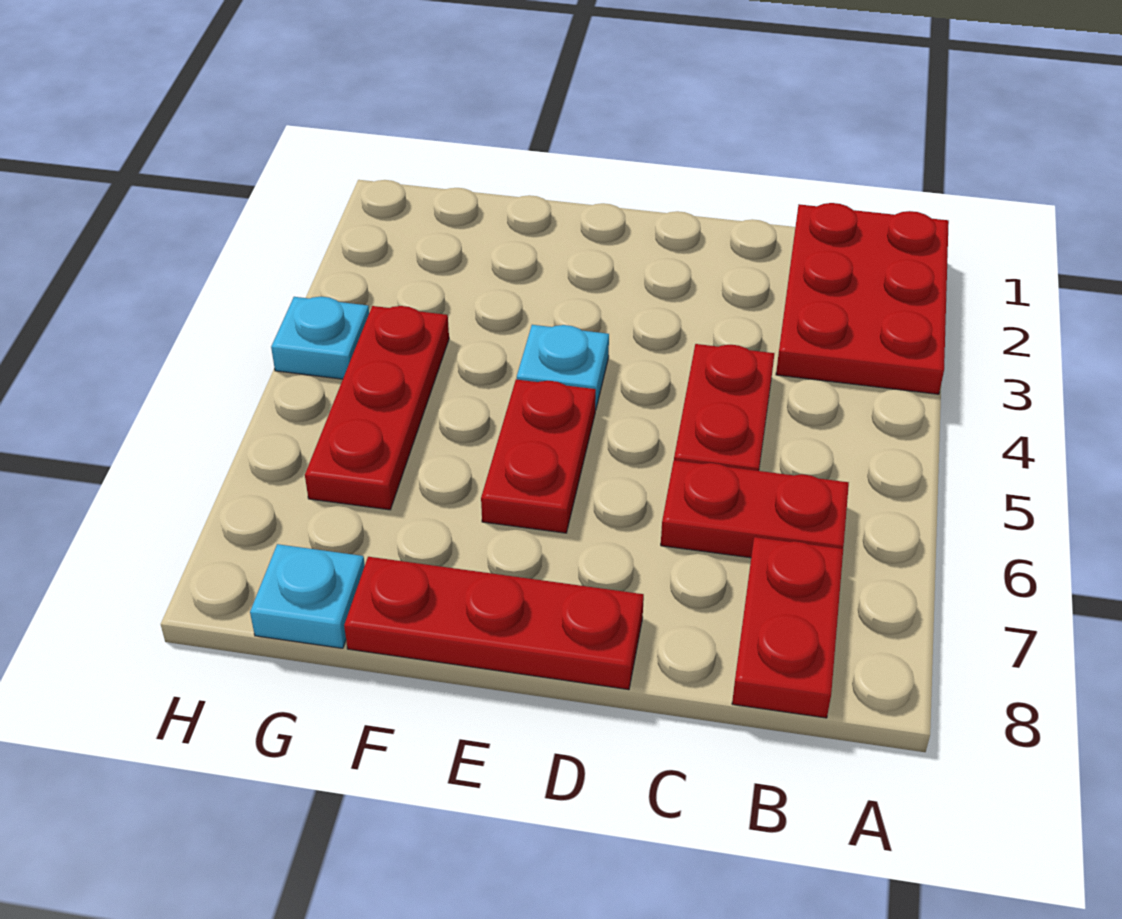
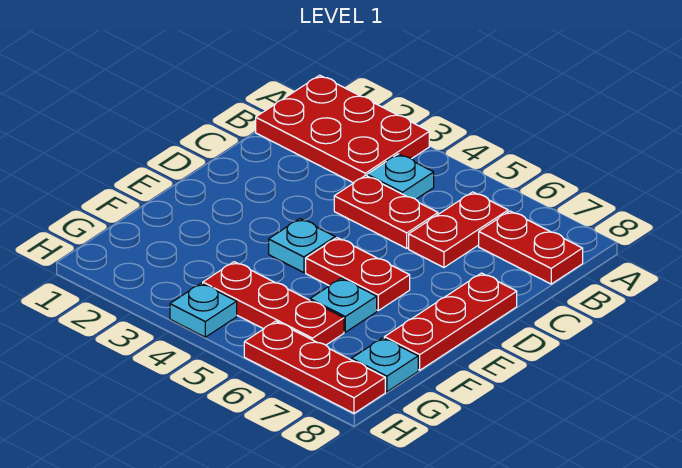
none -> cyan 1x1 plate [367,154,434,199]
none -> cyan 1x1 plate [310,278,377,332]
none -> red 1x3 plate [244,321,385,413]

